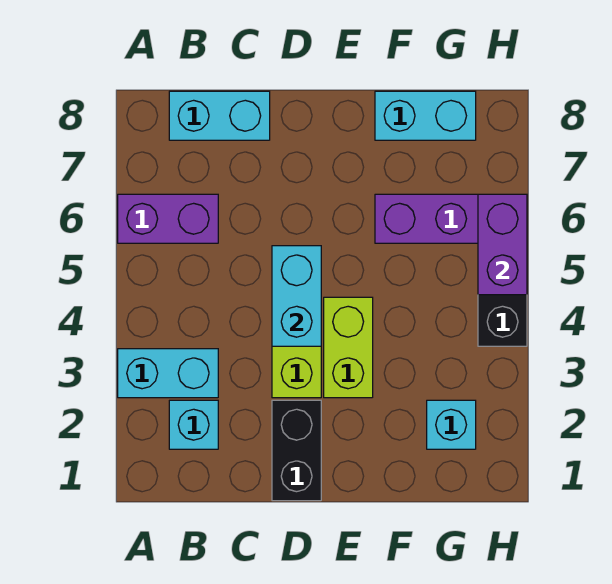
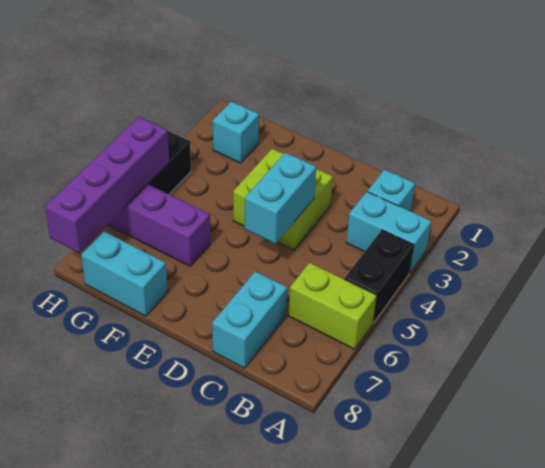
purple 1x2 brick [118,194,218,243] -> lime 1x2 brick [288,263,377,349]
cyan 1x2 brick [169,91,270,140] -> cyan 1x2 brick turned to [212,271,287,368]
black 1x2 brick [272,400,321,501] -> black 1x2 brick moved to [345,230,414,323]
purple 1x2 brick [478,194,527,295] -> purple 1x4 brick [45,117,169,253]

